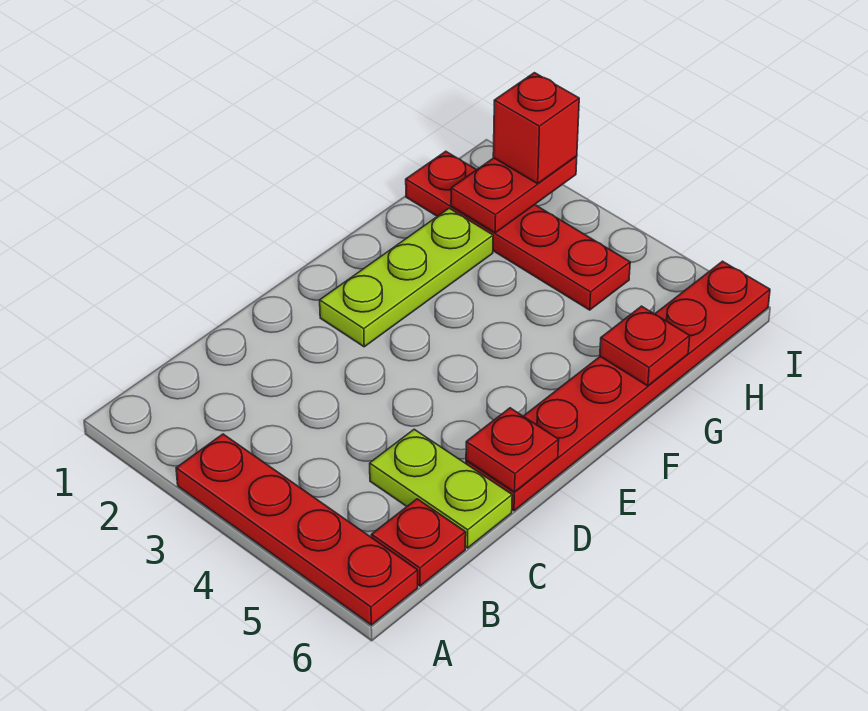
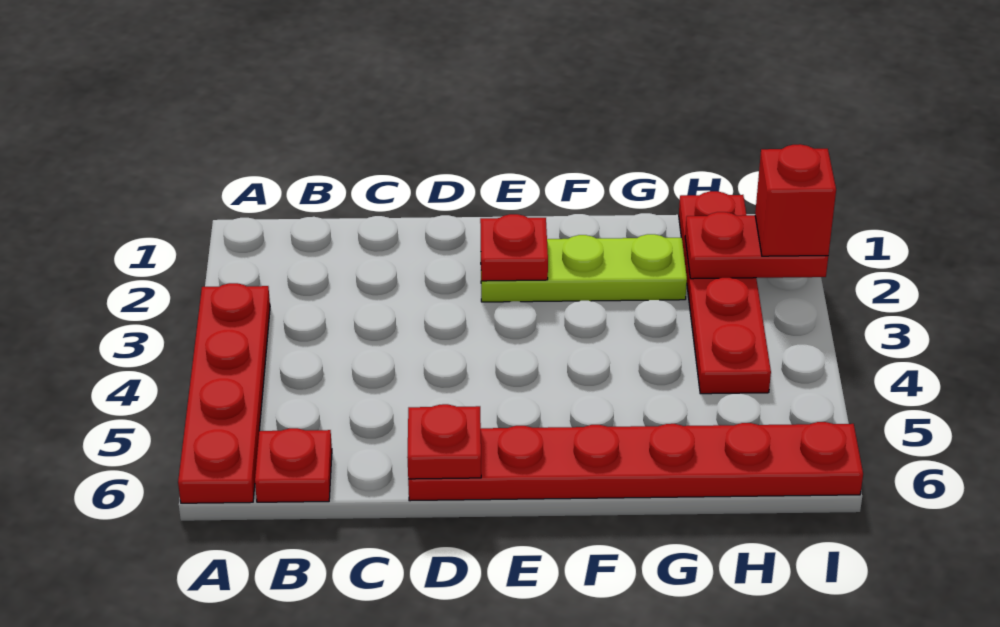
lime 1x2 plate [370,429,512,548] -> none
red 1x1 plate [600,306,690,386] -> red 1x1 plate moved to [480,214,548,281]

